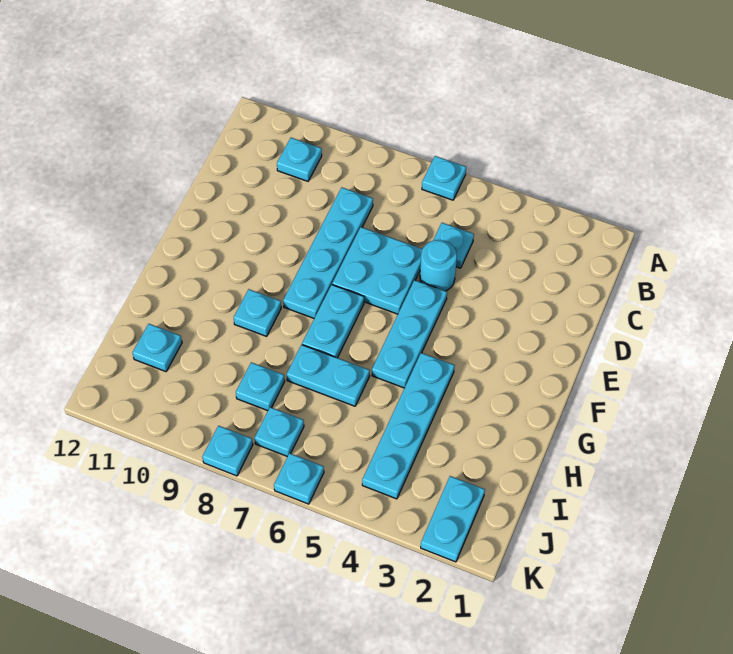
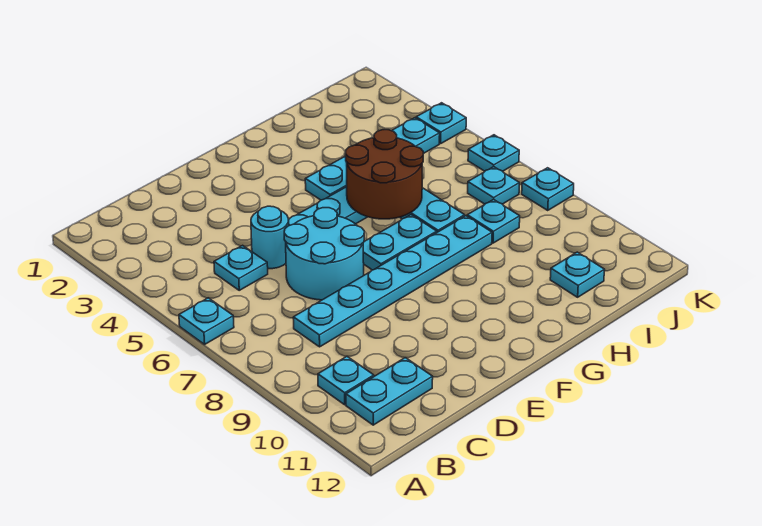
cyan 1x4 plate [283,188,373,318] -> cyan 1x6 plate [293,216,492,347]
cyan 2x2 plate [332,227,422,314] -> cyan 2x2 round brick [284,208,364,300]
none -> brown 2x2 round brick [345,130,423,219]
cyan 1x1 plate [234,289,281,336] -> cyan 1x1 plate moved to [416,103,466,144]
cyan 1x2 plate [421,476,485,562] -> cyan 1x2 plate moved to [346,358,433,425]

